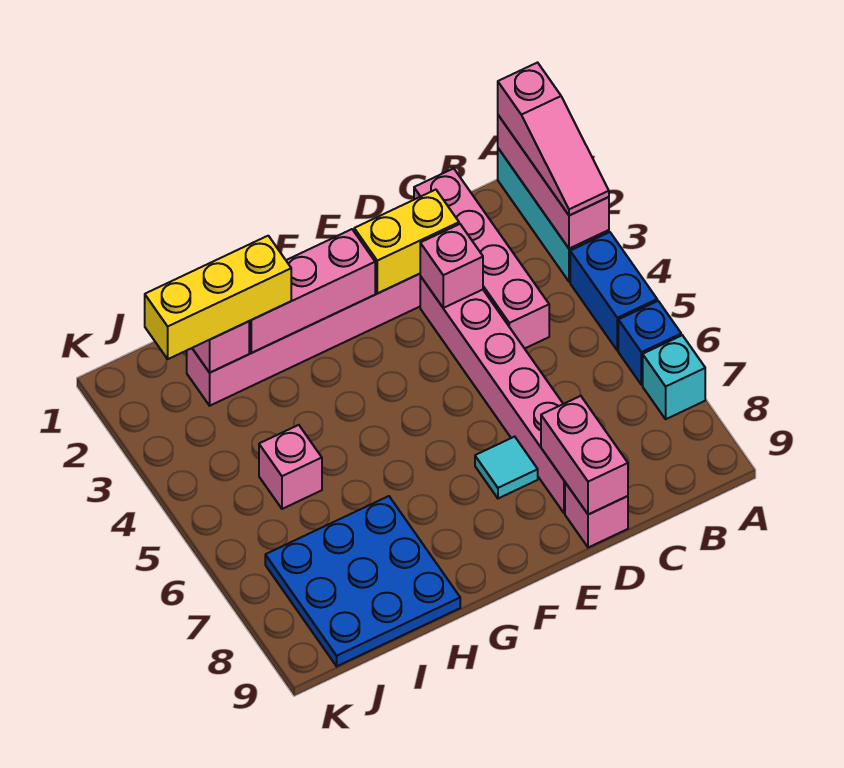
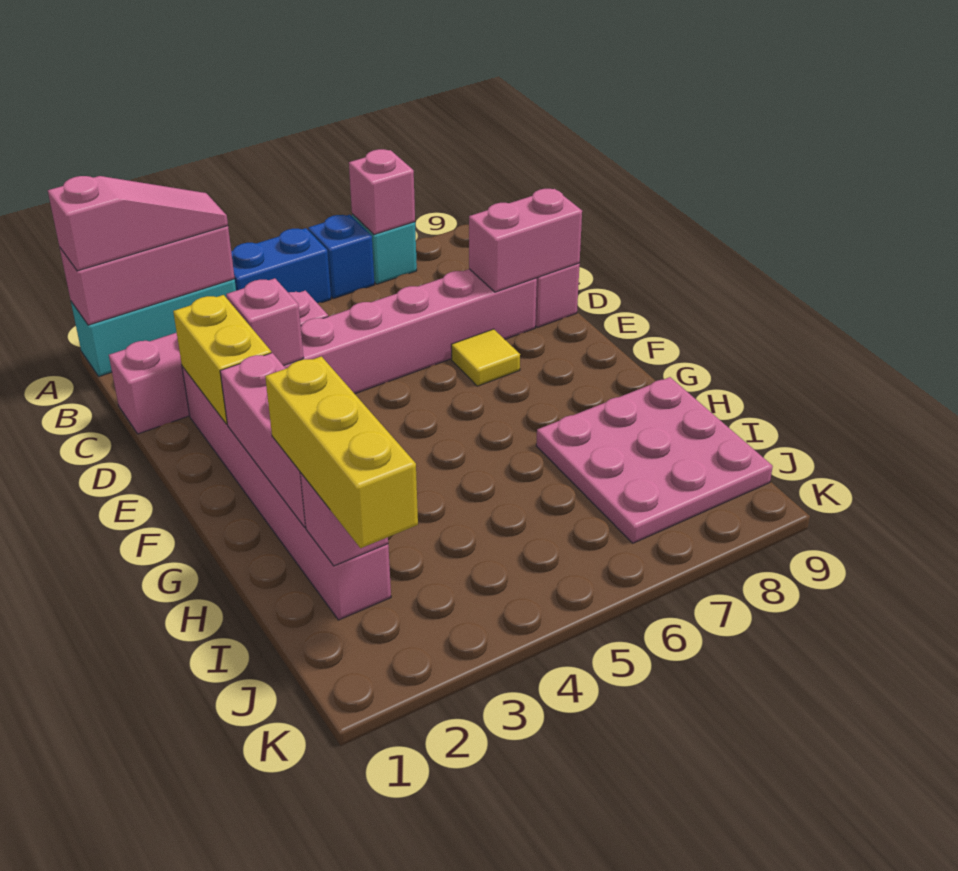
cyan 1x1 tile [475,437,538,498] -> yellow 1x1 tile [451,329,520,386]
blue 3x3 plate [265,496,460,666] -> pink 3x3 plate [536,377,773,543]
pink 1x1 brick [259,425,322,509] -> pink 1x1 brick moved to [349,149,415,235]

